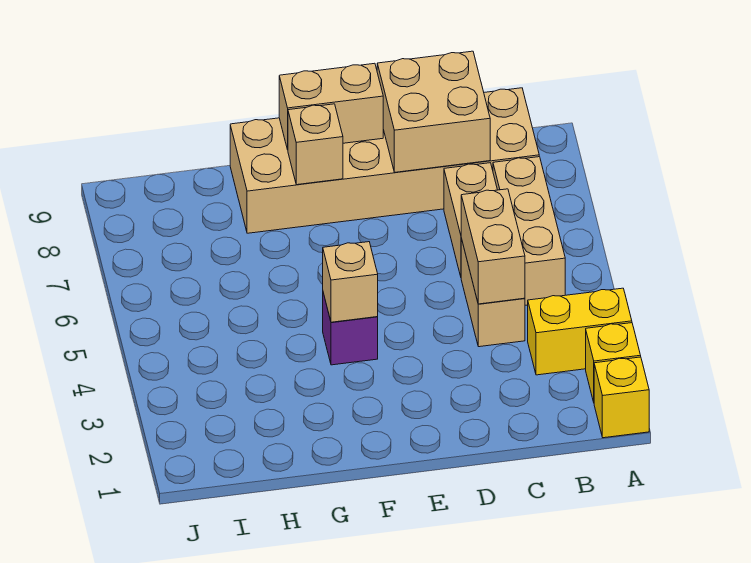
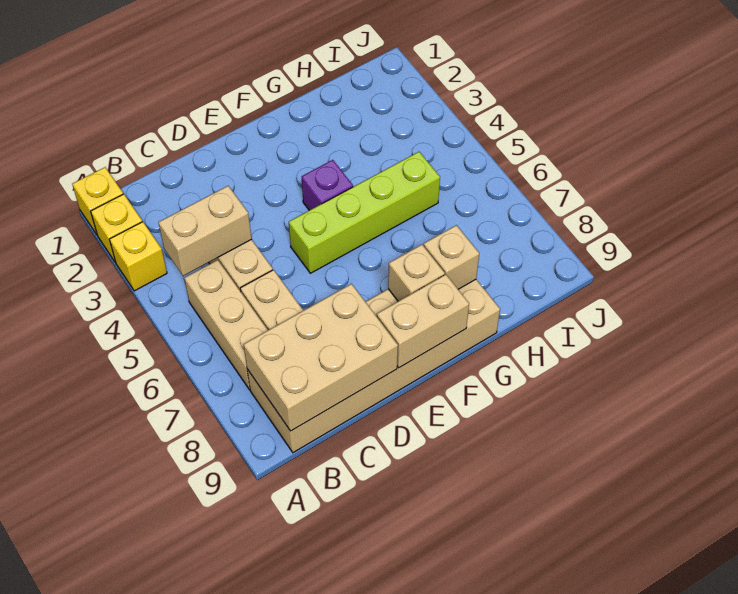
yellow 1x2 brick [528,288,632,375] -> yellow 1x1 brick [109,222,167,291]
tan 1x2 brick [461,189,525,304] -> tan 1x2 brick turned to [158,186,252,276]
tan 2x2 brick [377,51,490,172] -> tan 2x3 brick [243,284,398,431]
none -> lime 1x4 brick [289,152,440,273]
tan 1x1 brick [323,242,378,322] -> tan 1x1 brick moved to [424,225,479,289]

